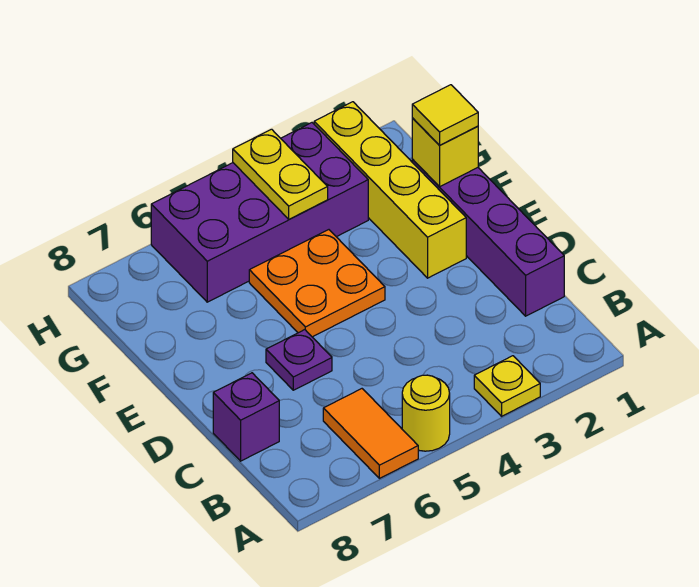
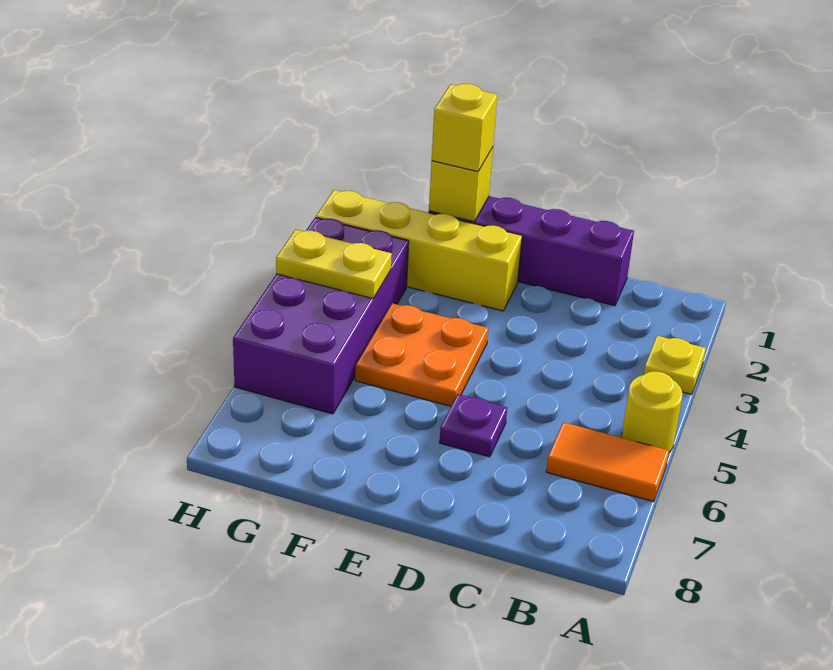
purple 1x1 brick [213,373,279,461] -> none
yellow 1x1 tile [412,85,478,145] -> yellow 1x1 brick [432,84,497,172]

